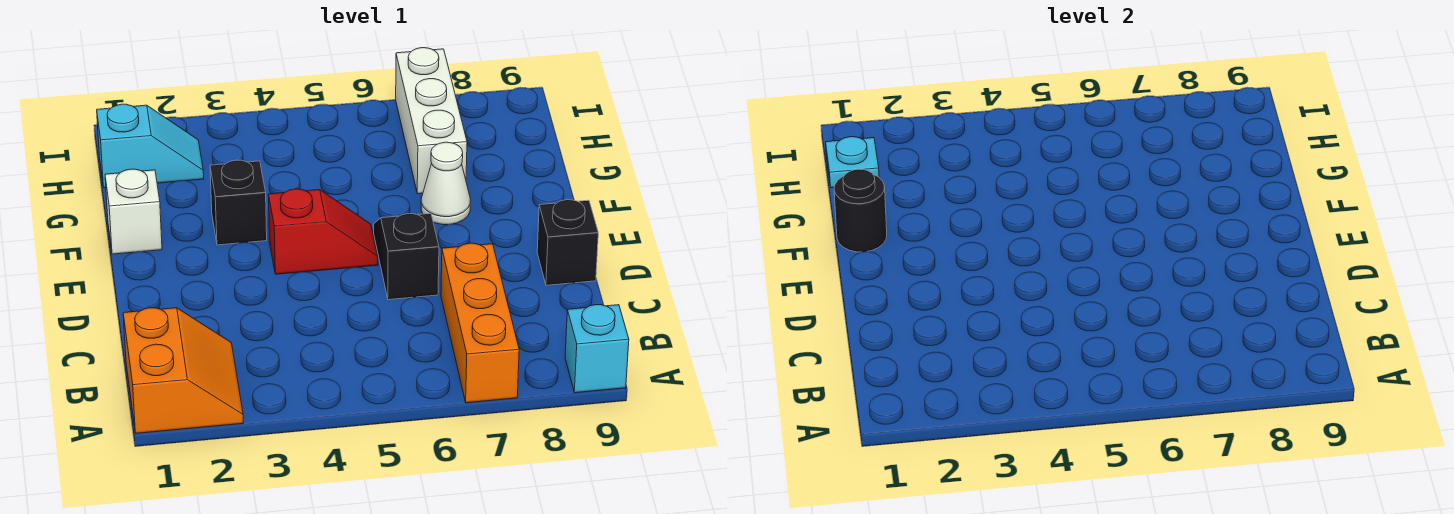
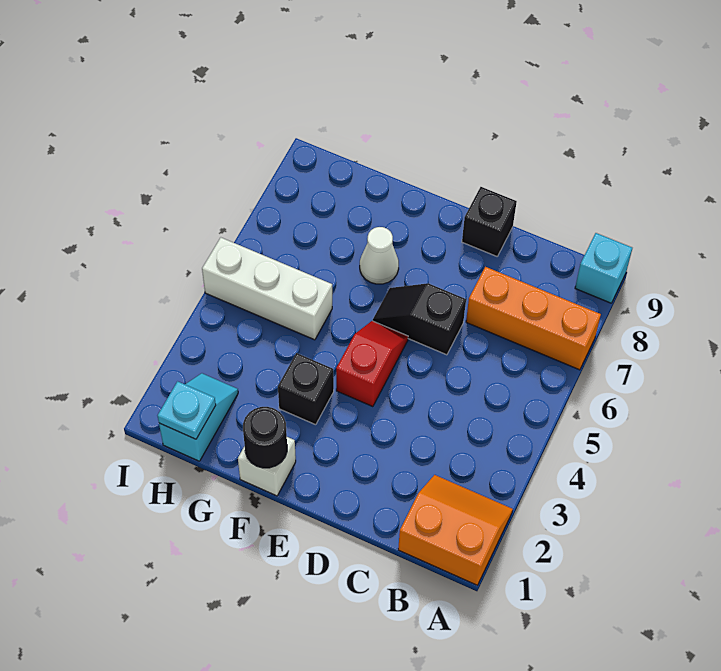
white 1x3 brick [396,48,467,194] -> white 1x3 brick moved to [202,238,332,340]

